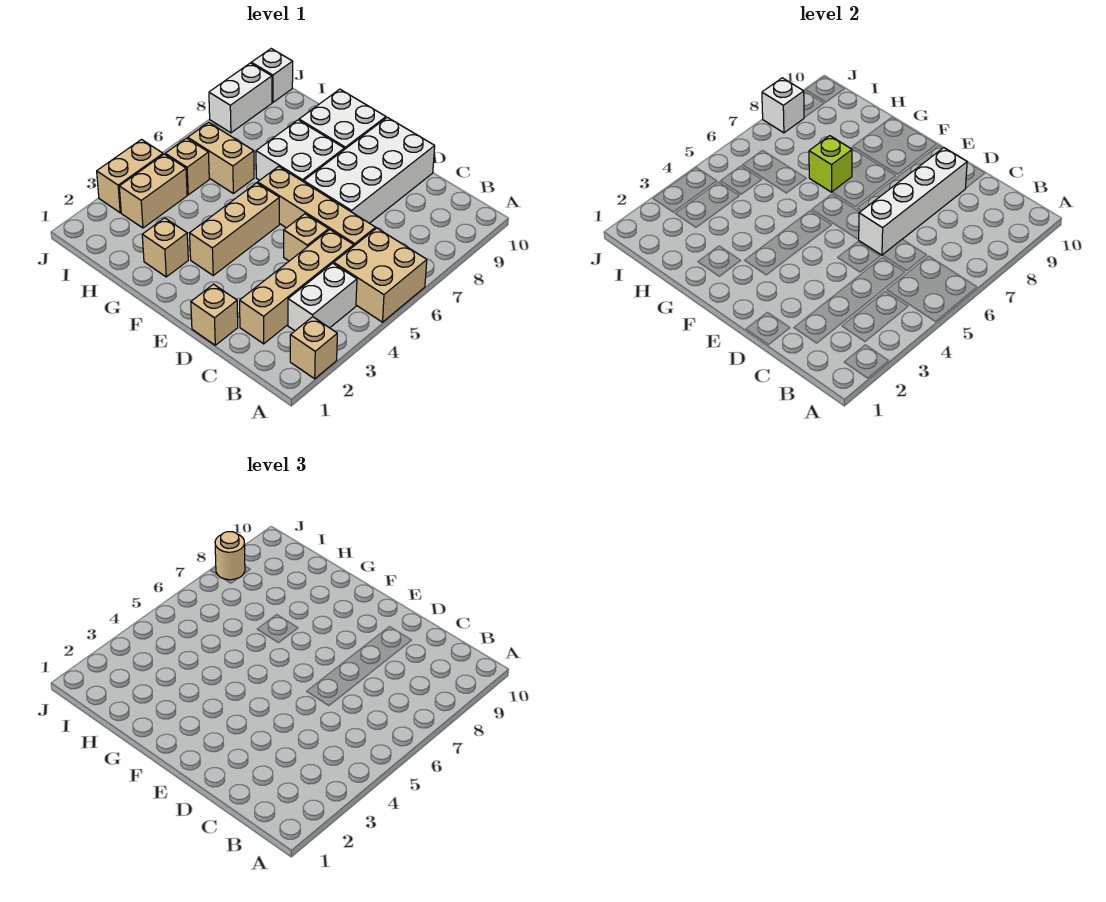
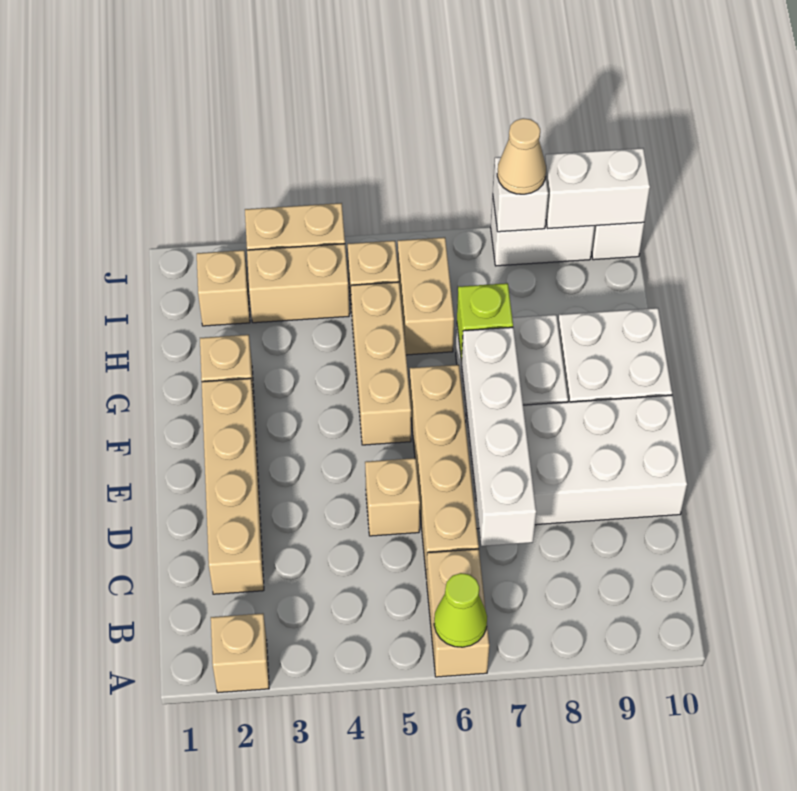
tan 2x2 brick [334,228,427,322] -> tan 1x2 brick [427,549,489,677]
none -> lime 1x1 cone [434,573,487,647]
white 1x2 brick [288,263,357,331] -> white 1x2 brick moved to [545,148,650,228]
tan 1x4 brick [240,230,354,344] -> tan 1x4 brick turned to [202,378,264,594]
tan 1x1 brick [191,284,238,345] -> tan 1x1 brick moved to [197,250,250,326]
white 1x4 brick [859,148,967,255] -> white 1x4 brick turned to [462,327,536,546]
tan 1x3 brick [190,183,279,275] -> tan 1x3 brick turned to [351,282,411,445]
tan 1x1 round brick [215,532,245,580] -> tan 1x1 cone [497,118,546,194]

